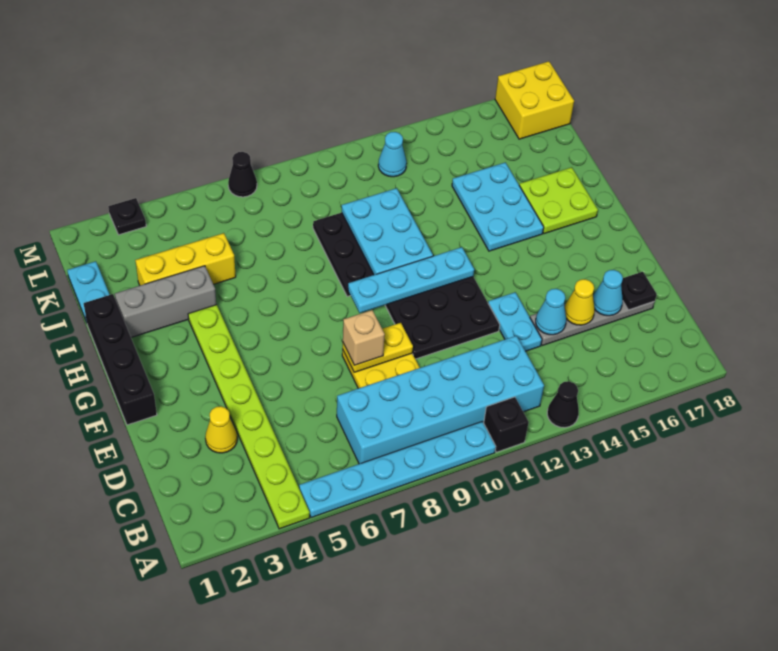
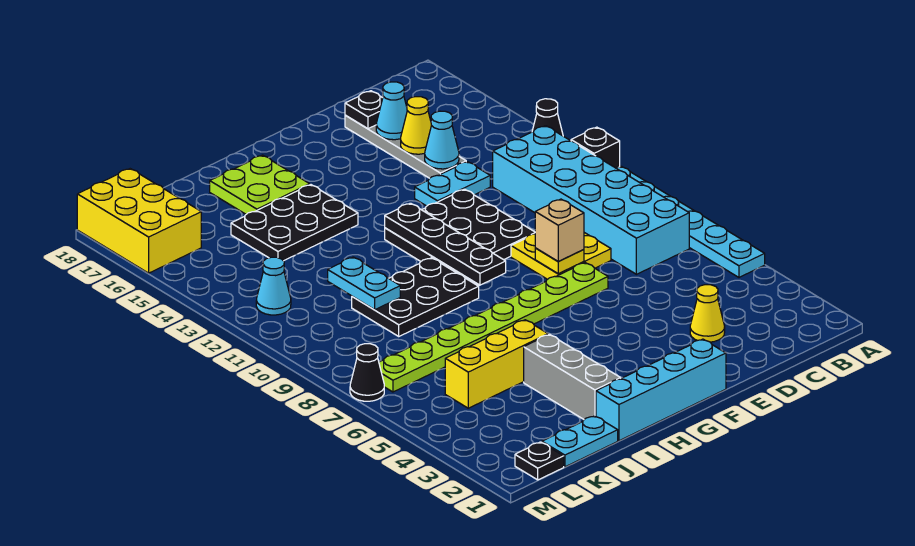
lime 1x8 plate [188,305,310,529] -> lime 1x8 plate moved to [379,263,608,392]
yellow 1x2 plate [343,323,413,372] -> yellow 1x1 plate [535,248,584,274]
black 1x4 brick [84,294,157,425] -> cyan 1x4 brick [596,339,726,441]
cyan 1x4 plate [348,247,474,313] -> black 1x4 plate [385,203,506,285]
cyan 2x3 plate [342,188,433,275] -> cyan 1x2 plate [328,257,400,310]
cyan 2x3 plate [452,162,544,251] -> black 2x3 plate [231,185,358,261]
yellow 1x3 brick [135,233,236,285] -> yellow 1x3 brick turned to [445,320,548,408]
yellow 2x2 brick [495,61,574,139] -> yellow 2x3 brick [77,169,201,273]
black 1x1 plate [108,198,146,235] -> black 1x1 plate moved to [515,442,564,480]

